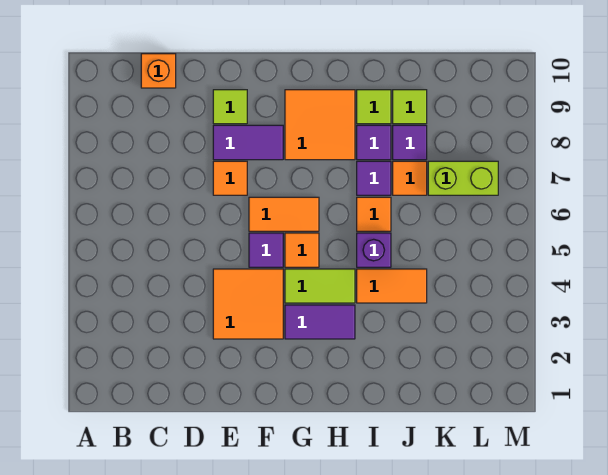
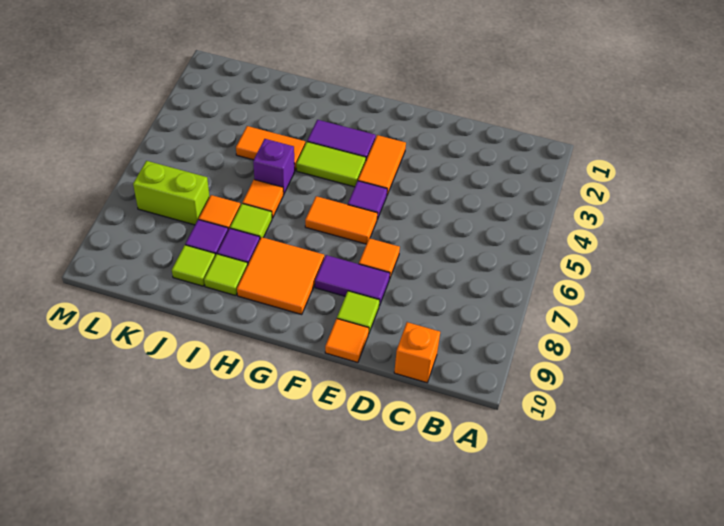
orange 2x2 tile [213,269,283,339] -> orange 1x2 tile [358,135,406,195]
orange 1x1 tile [285,233,319,267] -> orange 1x1 tile moved to [325,319,369,363]
purple 1x1 tile [357,161,391,195] -> lime 1x1 tile [230,203,272,239]

